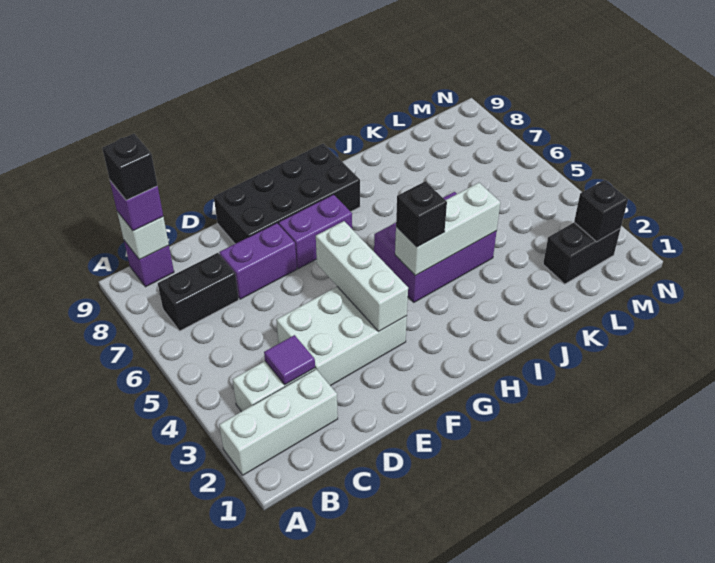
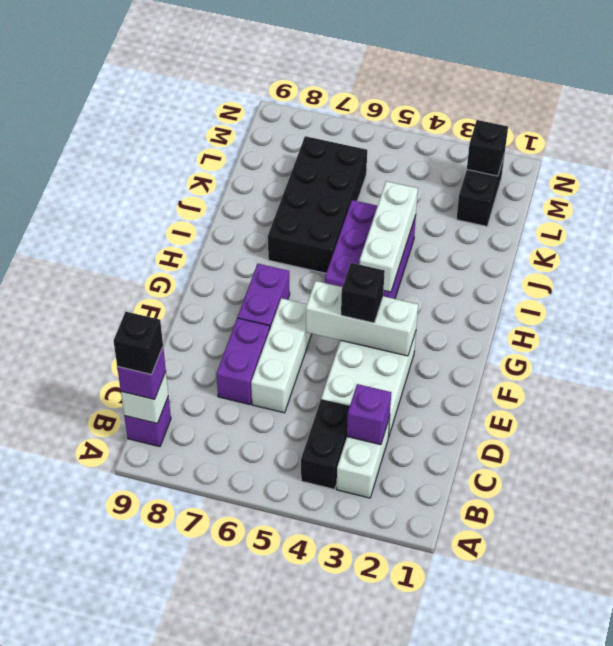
white 1x3 brick [219,369,338,475] -> white 1x3 brick moved to [251,298,312,413]
black 1x2 brick [158,253,239,331] -> black 1x2 brick moved to [301,400,349,489]
purple 1x1 tile [264,335,315,385] -> purple 1x1 brick [347,384,391,445]
black 2x4 brick [214,144,360,244] -> black 2x4 brick moved to [268,136,367,273]
black 1x1 brick [396,181,447,247] -> black 1x1 brick moved to [341,263,385,323]

